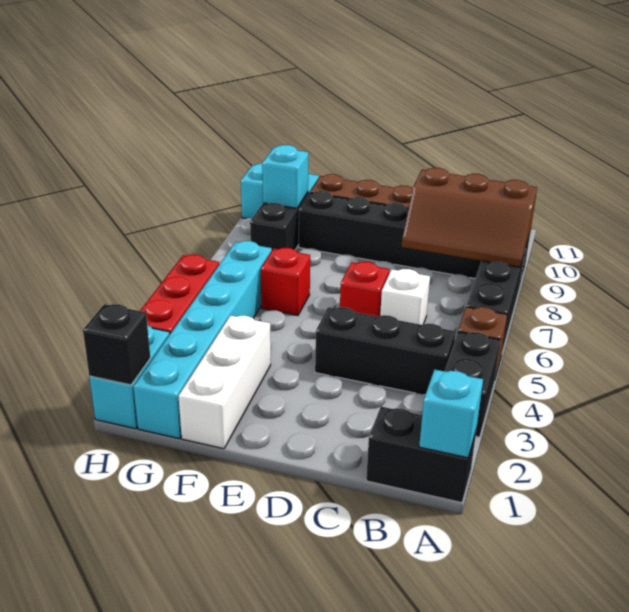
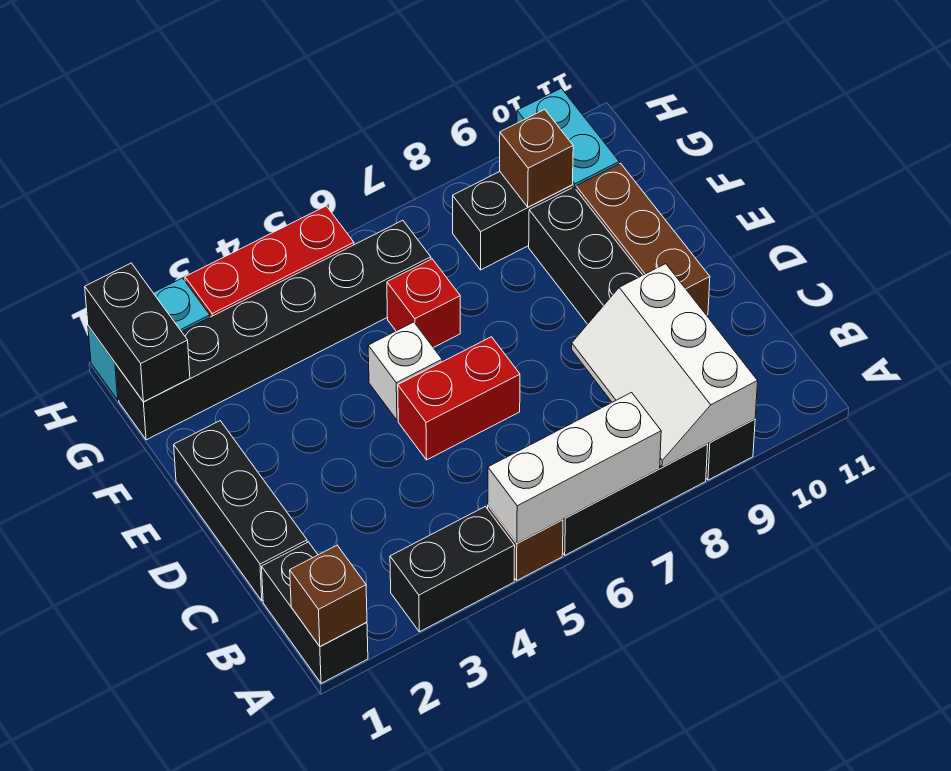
cyan 1x1 brick [419,370,483,458] -> brown 1x1 brick [290,545,367,647]
brown 2x3 slope [401,168,537,267] -> white 2x3 slope [572,264,758,467]
black 1x3 brick [315,307,456,395] -> black 1x3 brick moved to [174,421,307,601]
white 1x1 brick [380,269,430,325] -> white 1x1 brick moved to [368,322,442,420]
red 1x1 brick [340,262,389,317] -> red 1x2 brick [398,337,520,460]
white 1x3 brick [178,315,271,449] -> white 1x3 brick moved to [488,393,661,543]
cyan 1x6 brick [133,241,272,439] -> black 1x6 brick [116,220,431,440]
cyan 1x1 brick [262,145,308,208] -> brown 1x1 brick [500,109,573,207]
black 1x1 brick [83,304,150,385] -> black 1x2 brick [85,263,190,402]

